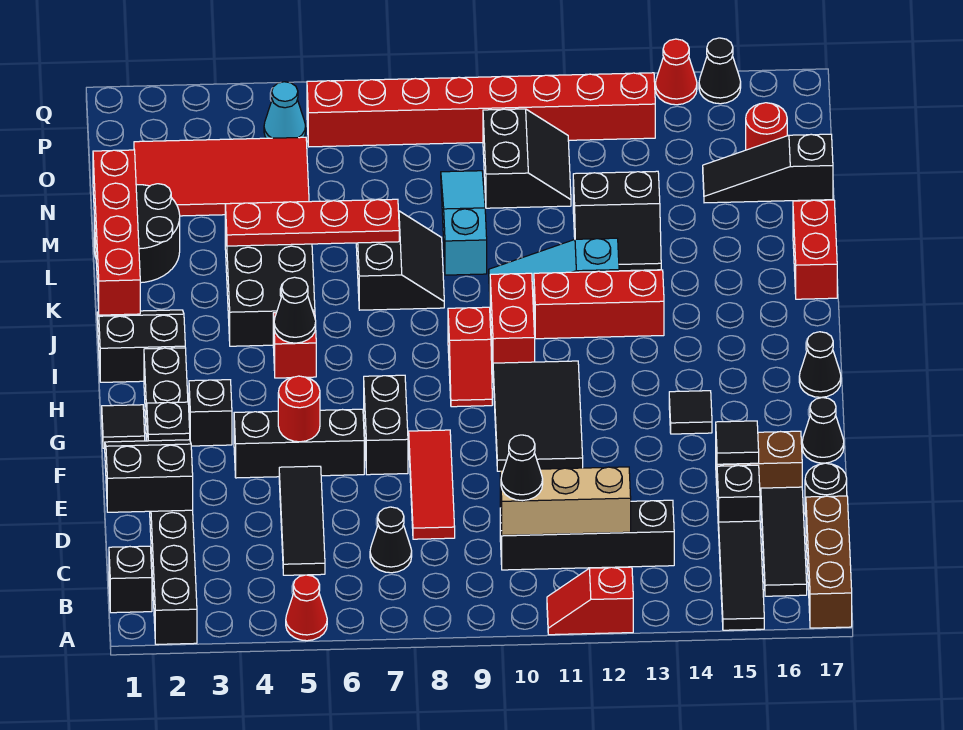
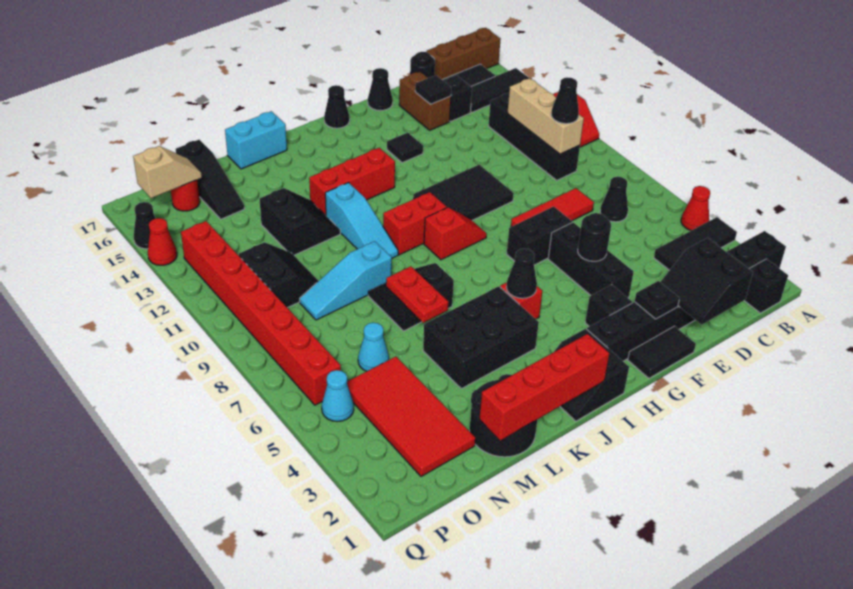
black 1x3 tile [279,466,325,575] -> black 1x3 tile moved to [654,217,737,270]
red 1x1 round brick [278,376,320,442] -> black 1x1 round brick [578,213,611,261]
black 1x1 tile [102,405,145,448] -> black 1x2 tile [628,326,696,378]
red 1x3 brick [534,270,664,339] -> red 1x3 brick turned to [309,148,395,215]
red 1x2 brick [793,200,837,299] -> cyan 1x2 brick [225,111,287,169]
red 1x4 plate [225,199,399,246] -> red 1x2 plate [386,266,448,323]
none -> cyan 1x1 cone [358,323,389,371]
black 2x2 slope [483,109,571,208] -> black 2x2 slope turned to [239,242,318,308]
none -> tan 1x2 slope [133,146,202,198]

